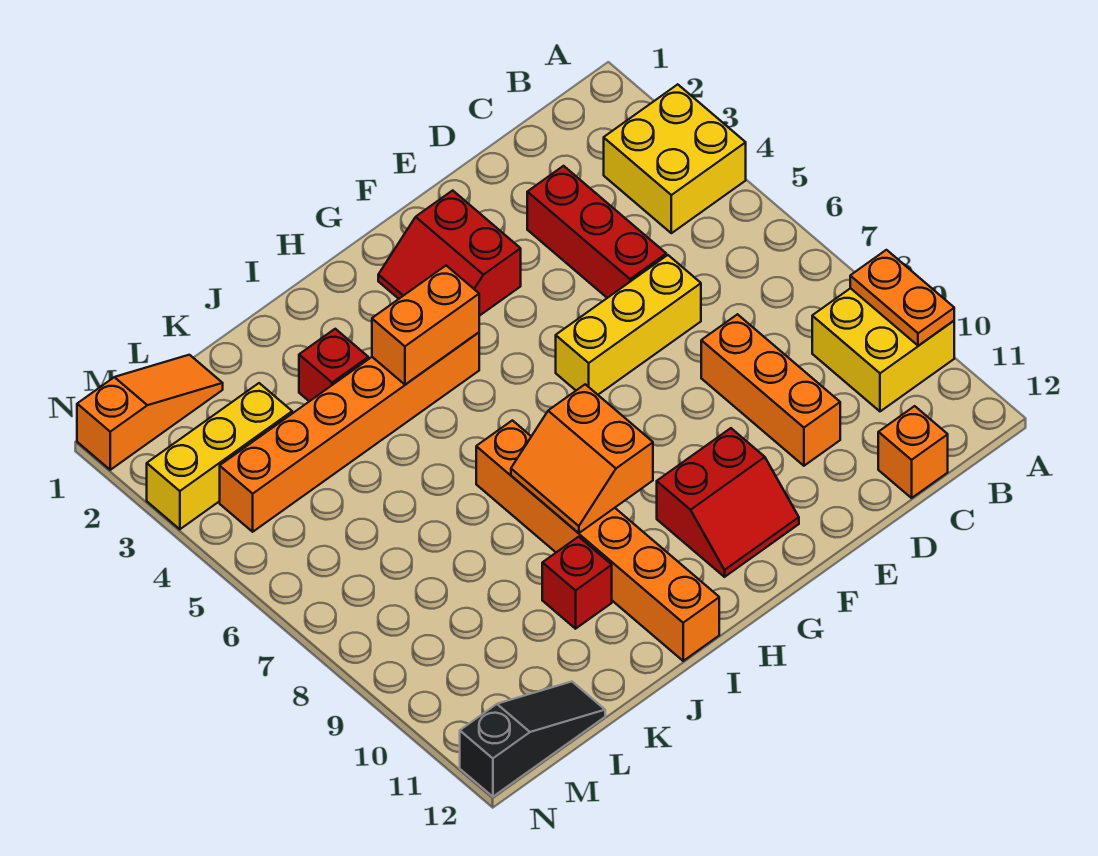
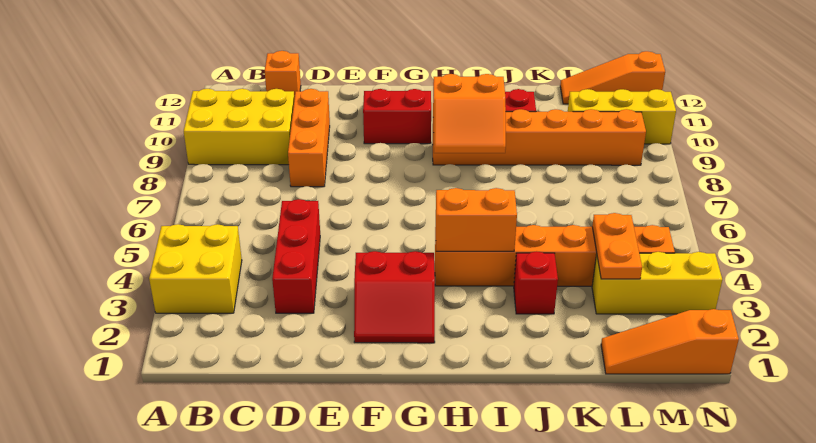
yellow 2x2 brick [812,288,954,411] -> yellow 2x3 brick [184,89,294,165]
orange 1x2 plate [850,250,954,346] -> orange 1x2 plate moved to [592,213,642,279]
yellow 1x3 brick [556,255,701,395] -> yellow 1x3 brick moved to [568,89,676,144]
red 2x2 slope [378,190,521,316] -> red 2x2 slope turned to [354,251,435,343]
orange 2x2 slope [511,384,653,533] -> orange 2x2 slope turned to [433,74,506,153]
orange 1x6 brick [476,420,719,661] -> orange 1x6 brick turned to [432,109,646,165]
black 1x3 slope [460,682,605,797] -> orange 1x3 slope [560,51,665,104]

